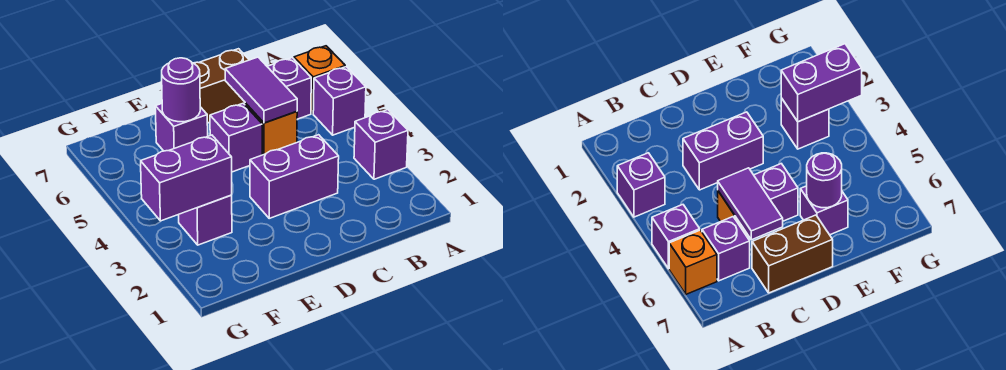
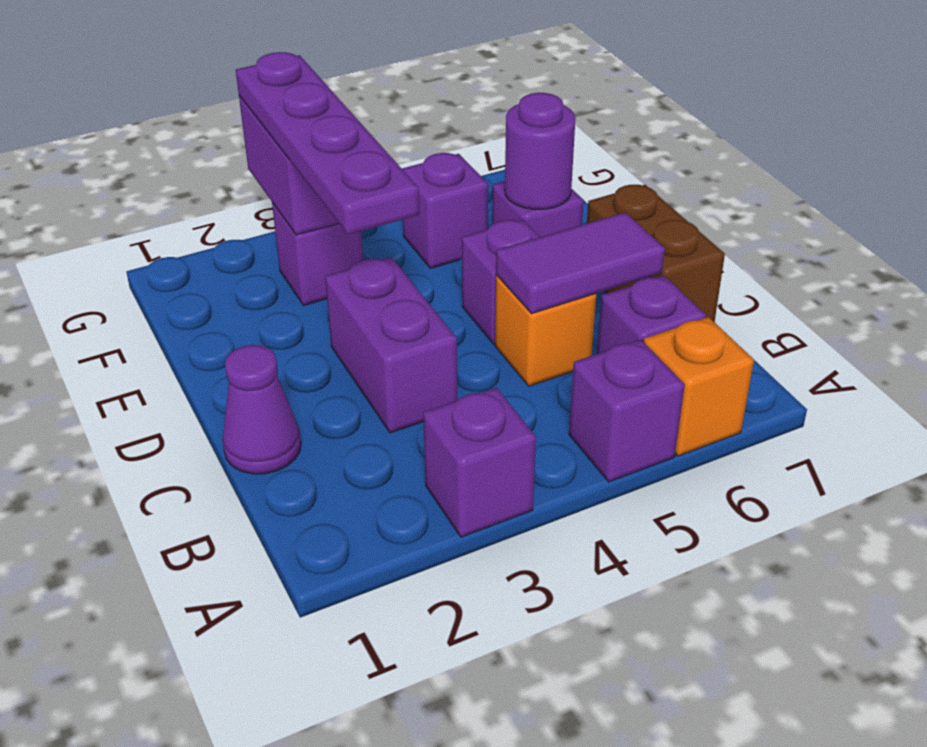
none -> purple 1x1 cone [222,345,301,474]
none -> purple 1x4 plate [236,52,420,235]
none -> purple 1x1 brick [402,153,488,268]

